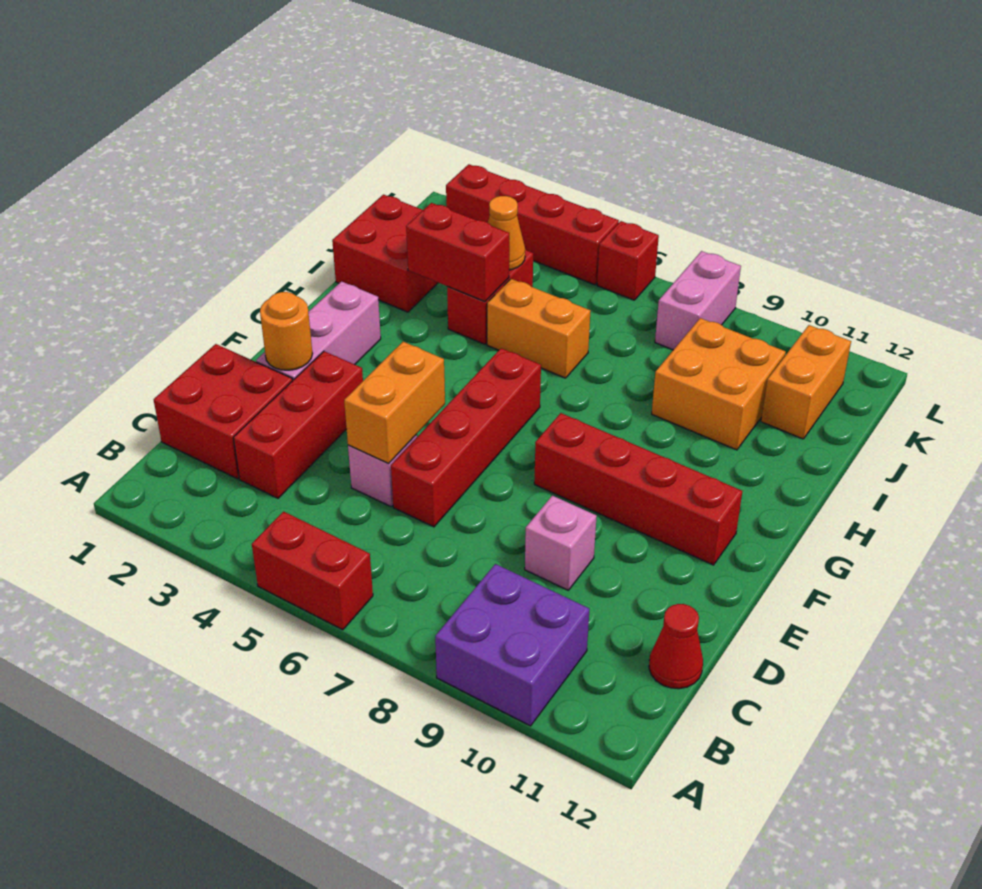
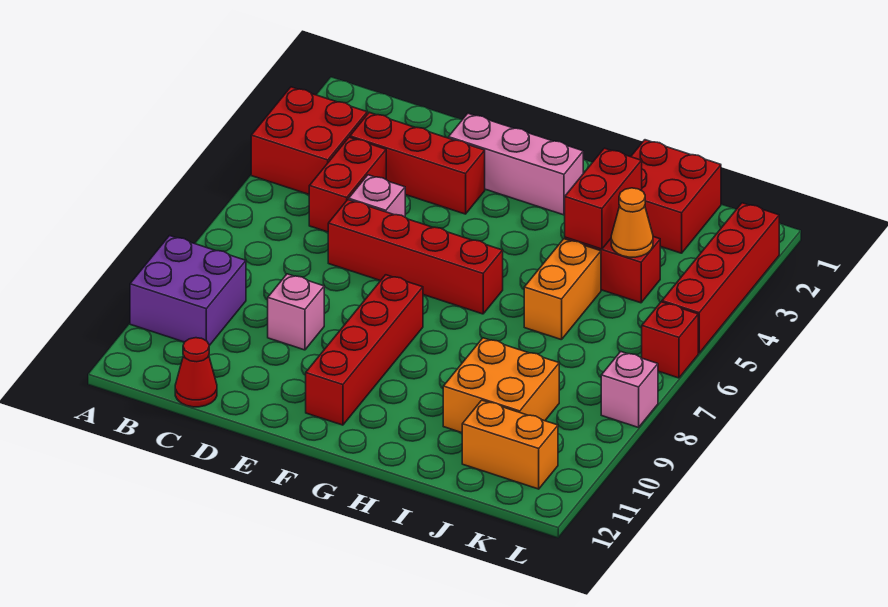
red 1x2 brick [252,512,373,630] -> red 1x2 brick moved to [309,137,386,232]
red 2x2 brick [154,344,293,479] -> red 2x2 brick moved to [251,87,367,194]
orange 1x2 brick [344,342,445,464] -> none
orange 1x1 round brick [260,292,312,370] -> none
pink 1x2 brick [655,251,741,350] -> pink 1x1 brick [601,352,658,428]

